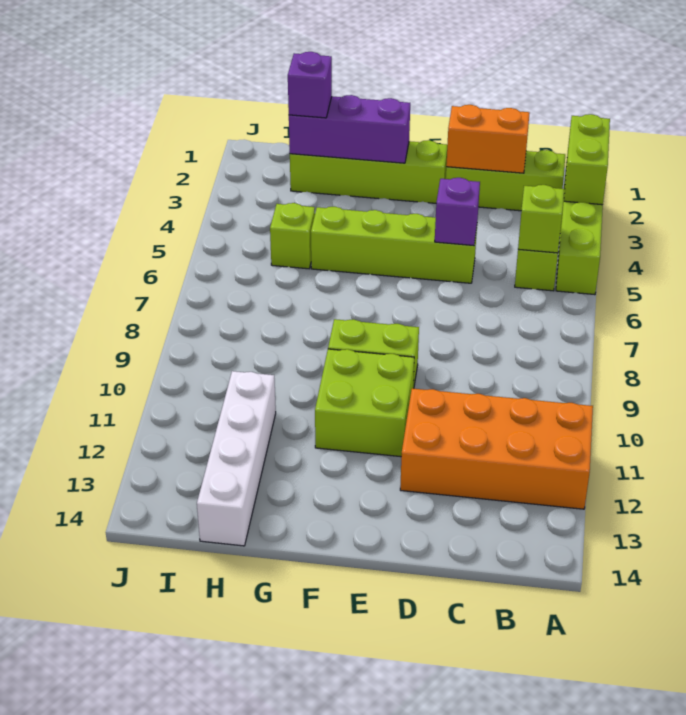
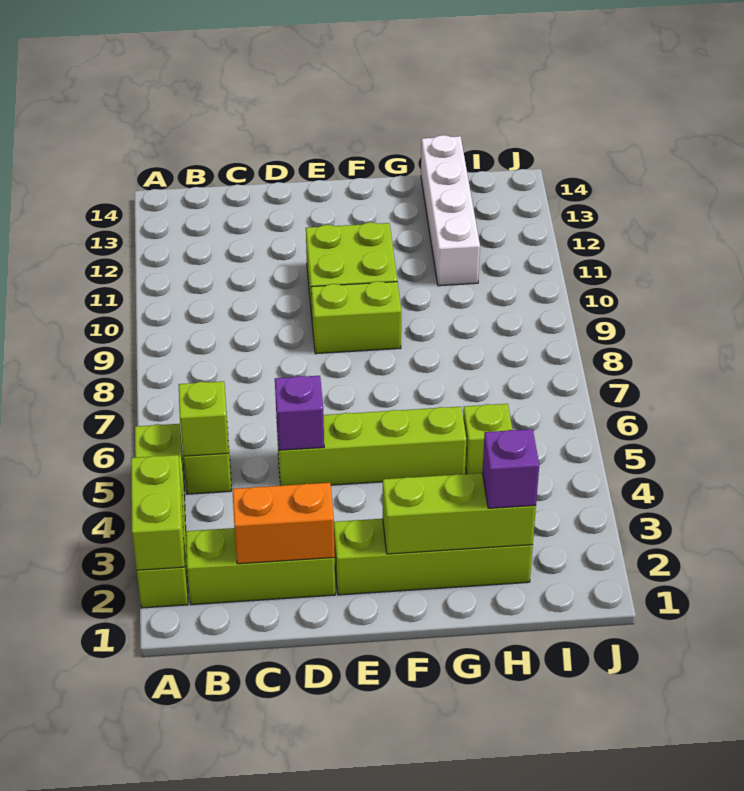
orange 2x4 brick [400,388,593,509] -> none
purple 1x3 brick [289,95,410,163] -> lime 1x3 brick [383,473,536,554]

